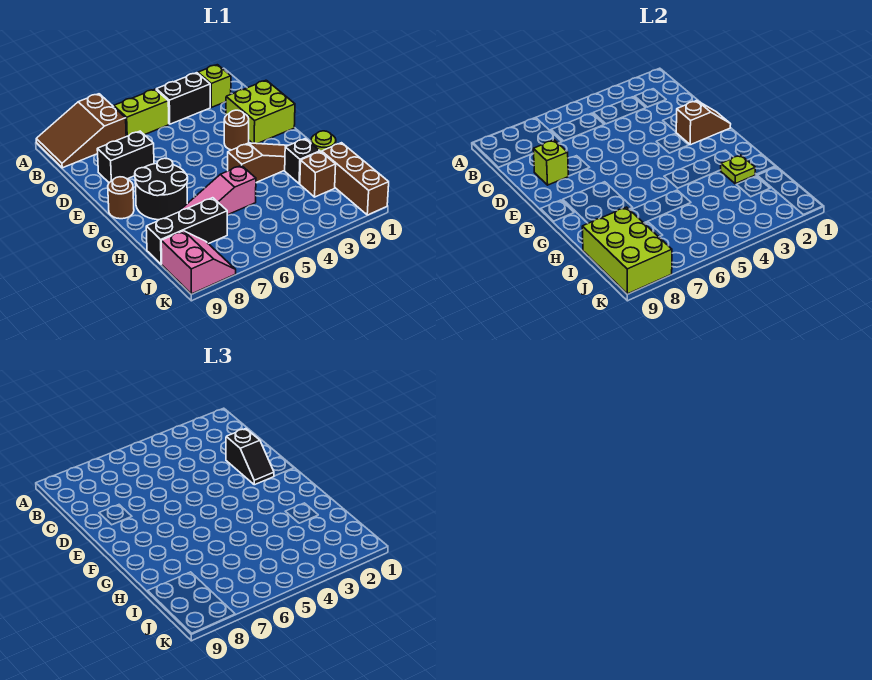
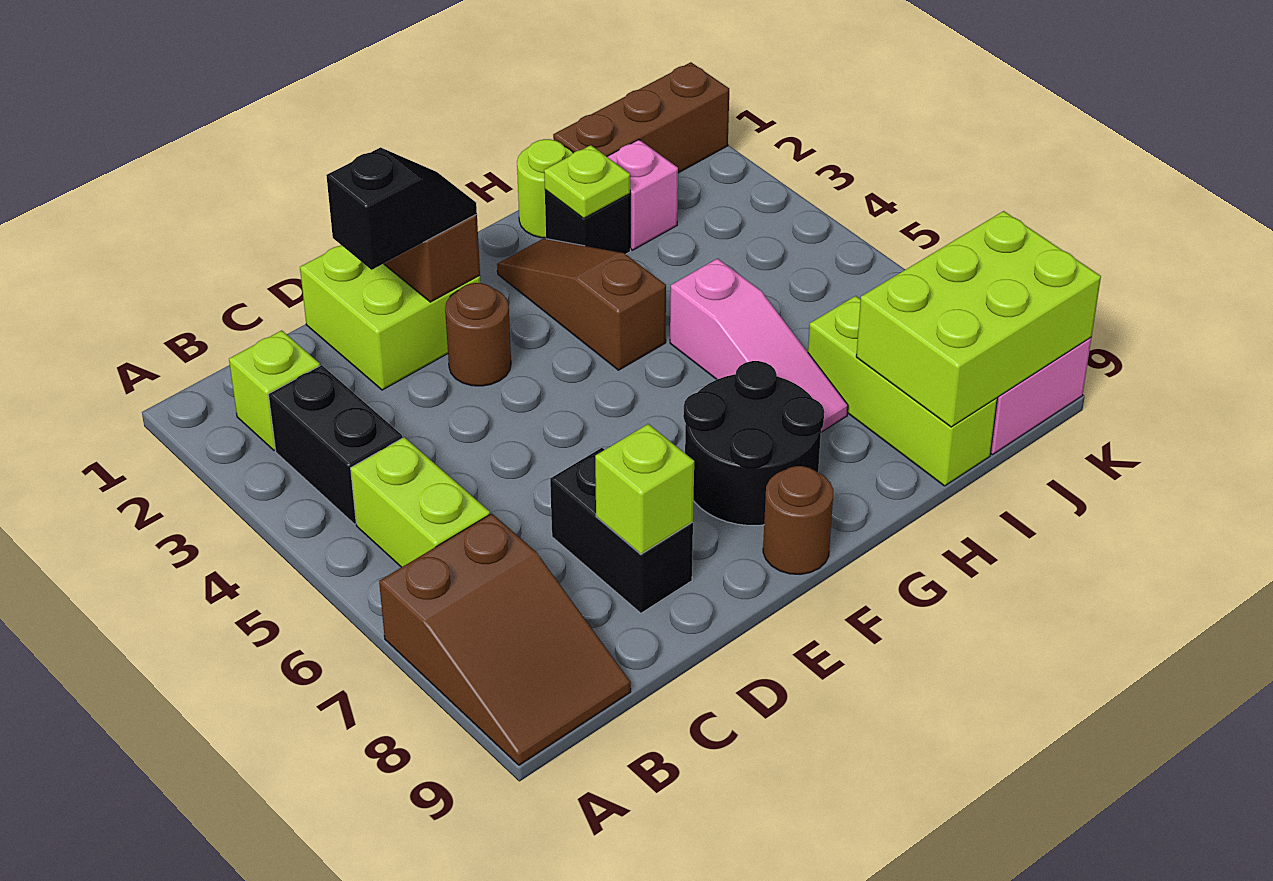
brown 1x1 brick [300,152,336,197] -> pink 1x1 brick [607,140,678,250]
black 1x3 brick [146,198,227,264] -> lime 1x3 brick [808,296,997,486]

